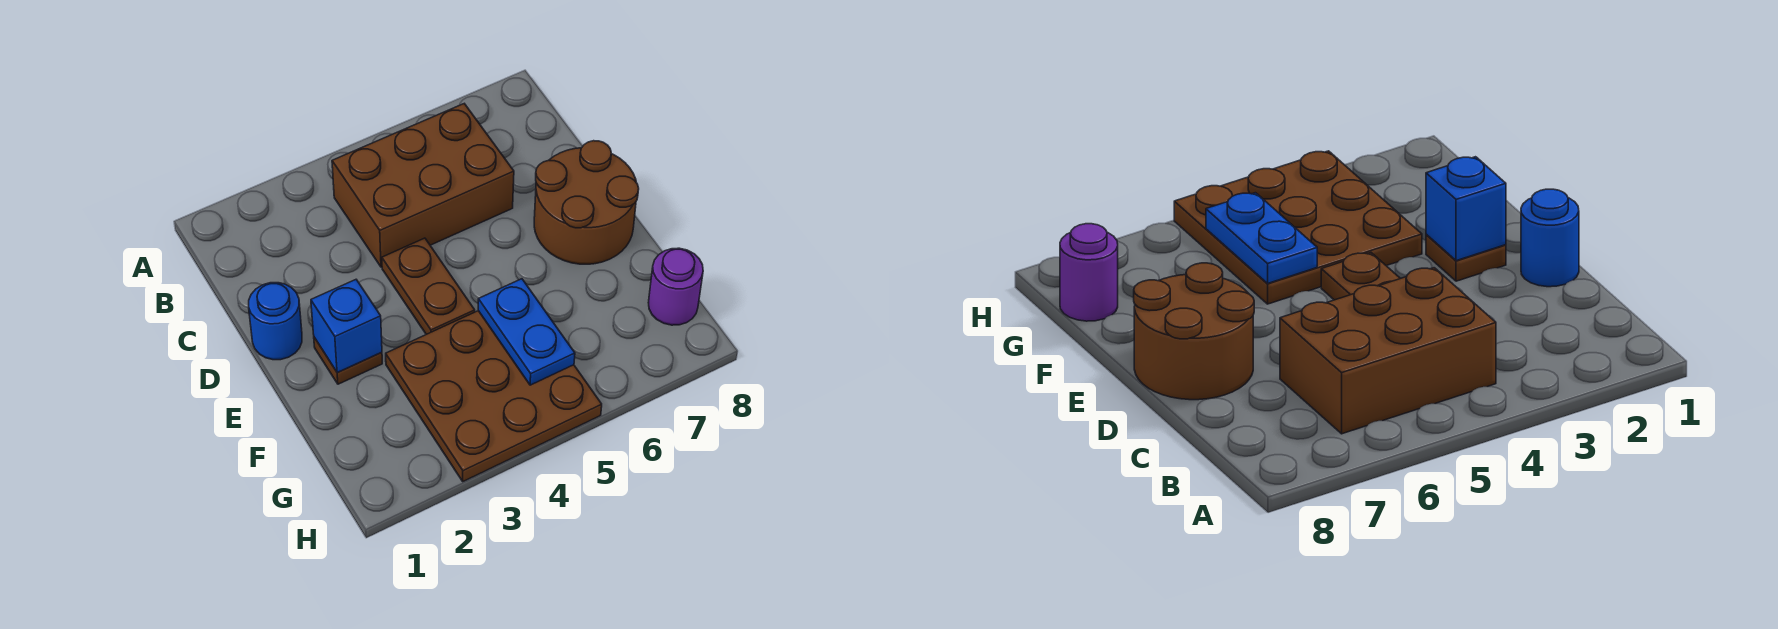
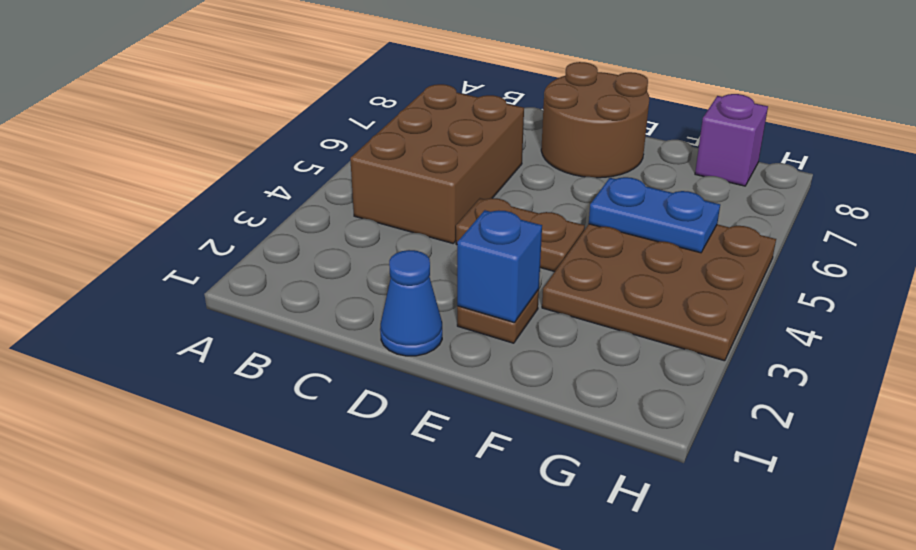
blue 1x1 round brick [249,283,302,360] -> blue 1x1 cone [380,250,442,356]
purple 1x1 round brick [648,248,703,325] -> purple 1x1 brick [695,94,768,186]

